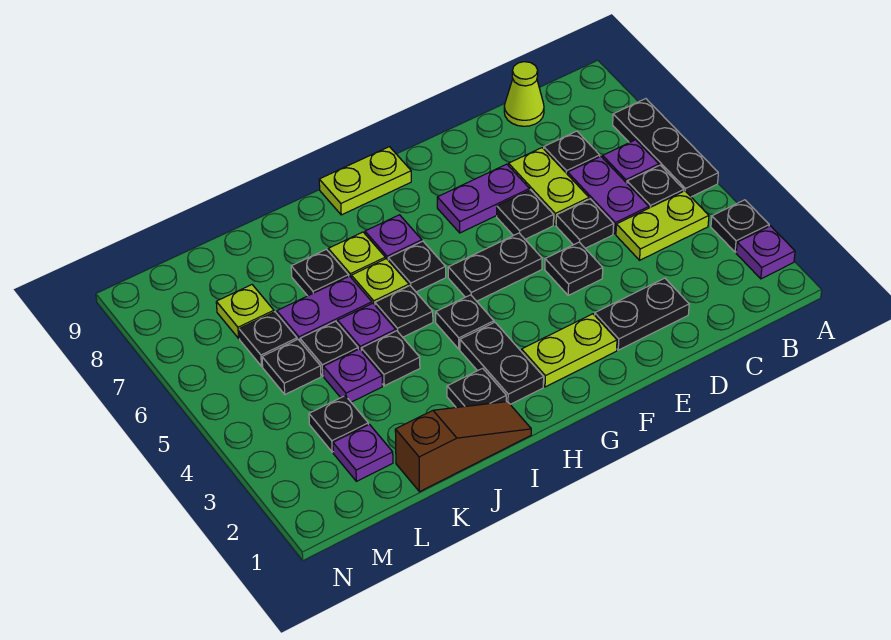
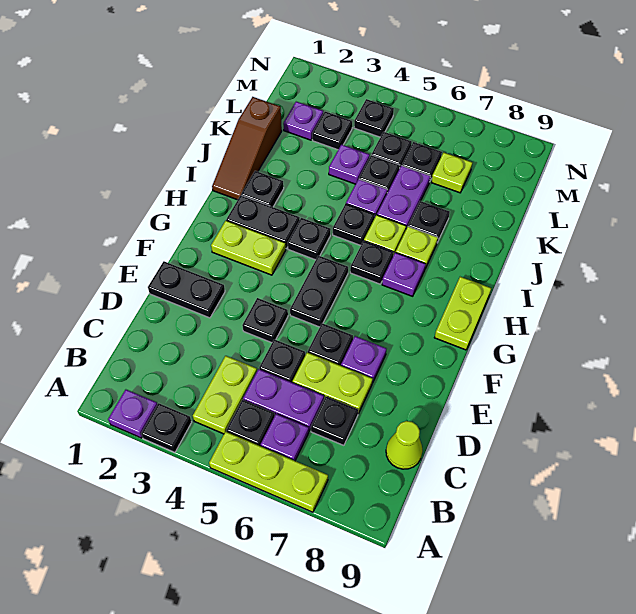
black 1x3 plate [613,99,718,197] -> lime 1x3 plate [209,432,328,512]
black 1x2 plate [595,278,689,350] -> black 1x2 plate turned to [148,261,225,318]
purple 1x2 plate [437,164,530,233] -> purple 1x1 plate [341,336,386,383]
lime 1x2 plate [522,314,617,387] -> lime 1x2 plate turned to [211,221,286,275]
black 1x1 plate [361,331,420,386] -> black 1x1 plate moved to [354,99,394,137]

